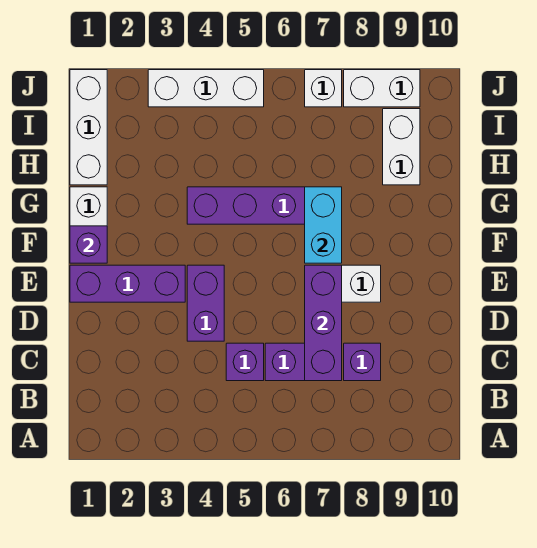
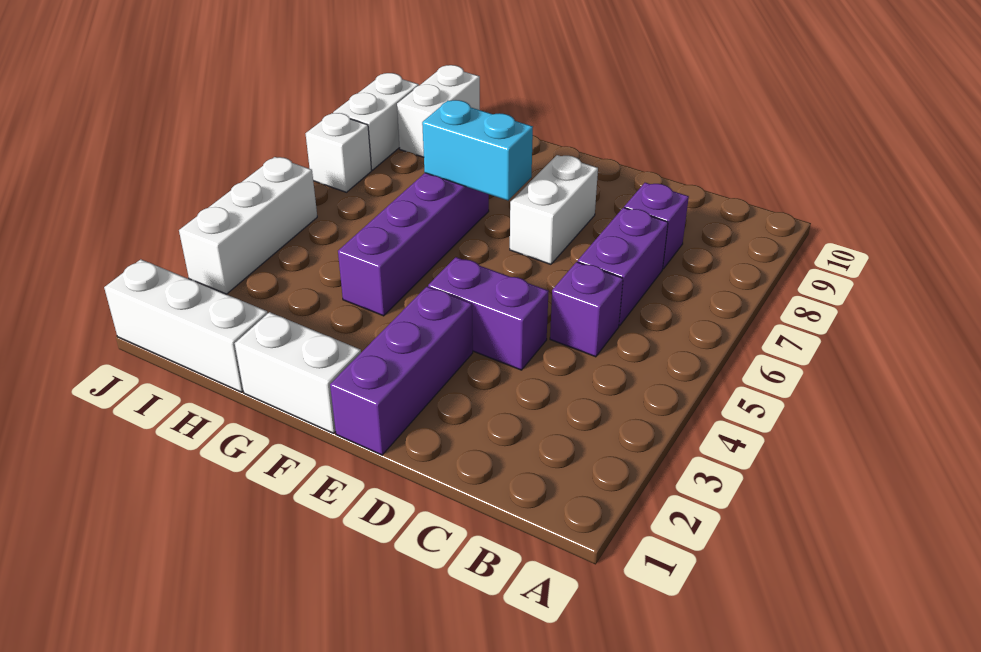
purple 1x3 brick [305,265,342,381] -> none
purple 1x1 brick [70,226,107,263] -> none
white 1x2 brick [383,109,420,185] -> white 1x2 brick turned to [397,65,480,157]

